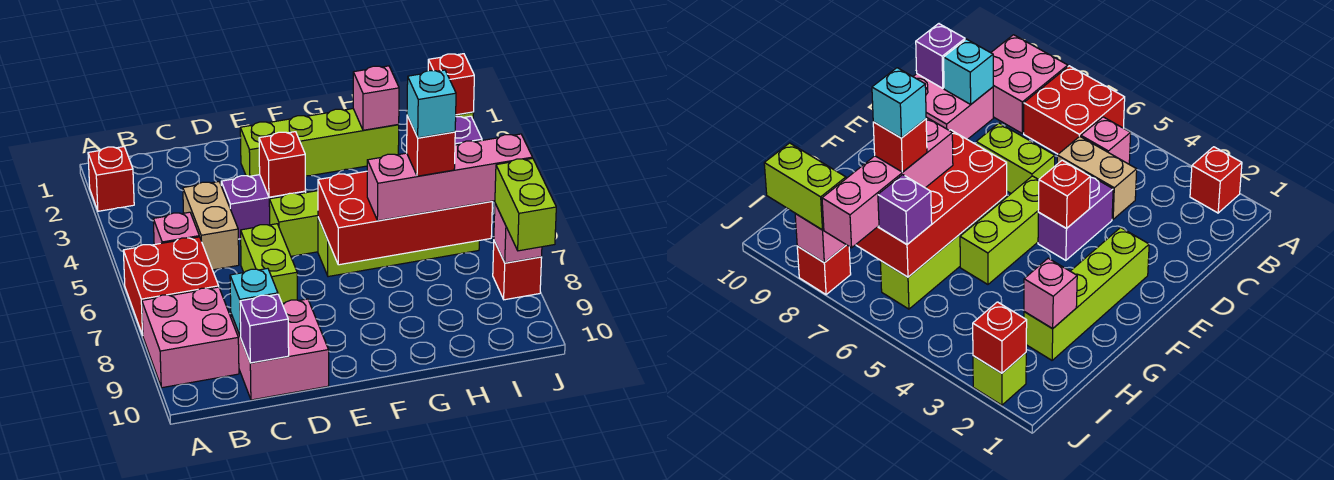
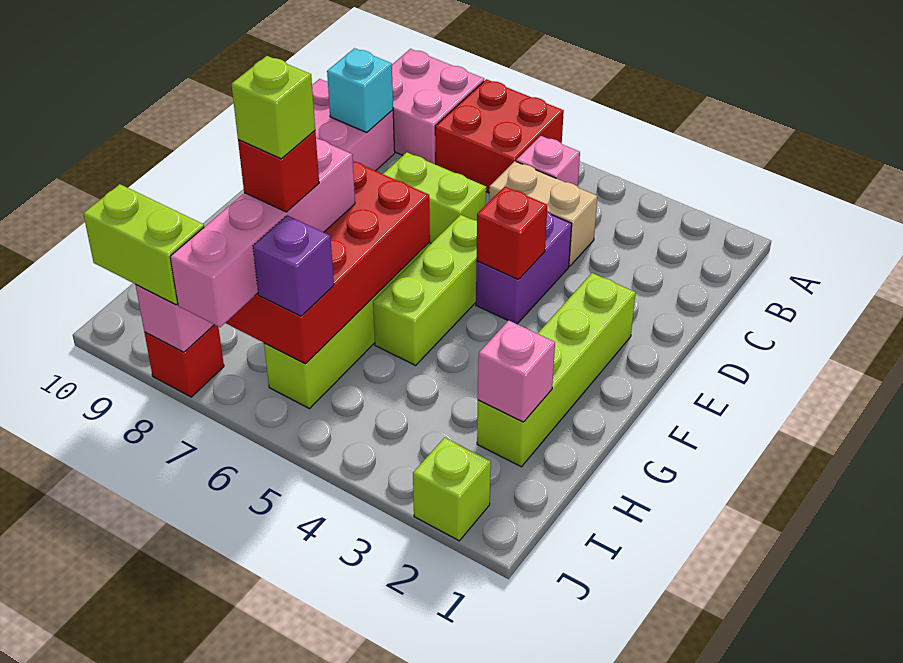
red 1x1 brick [88,147,134,211] -> none
purple 1x1 brick [240,294,289,363] -> none
cyan 1x1 brick [407,70,456,138] -> lime 1x1 brick [232,56,315,159]
red 1x1 brick [428,54,474,115] -> none

